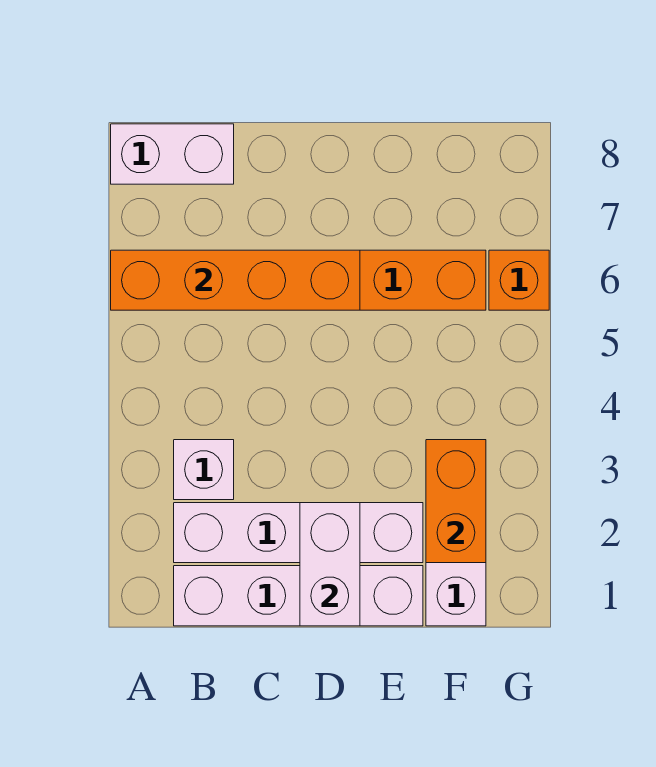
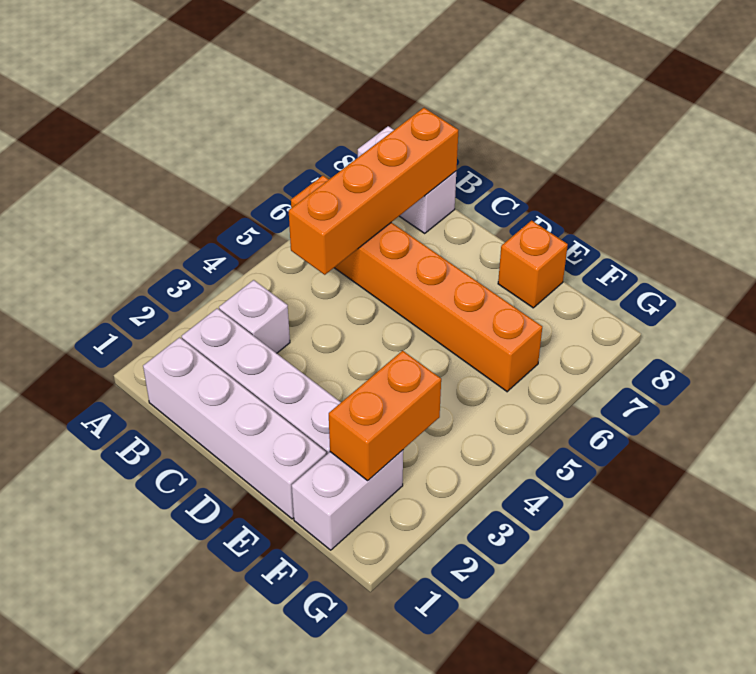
orange 1x4 brick [111,250,360,310] -> orange 1x4 brick turned to [289,108,458,275]
white 1x2 brick [300,503,360,626] -> none
orange 1x1 brick [489,250,549,310] -> orange 1x1 brick moved to [498,220,568,308]

